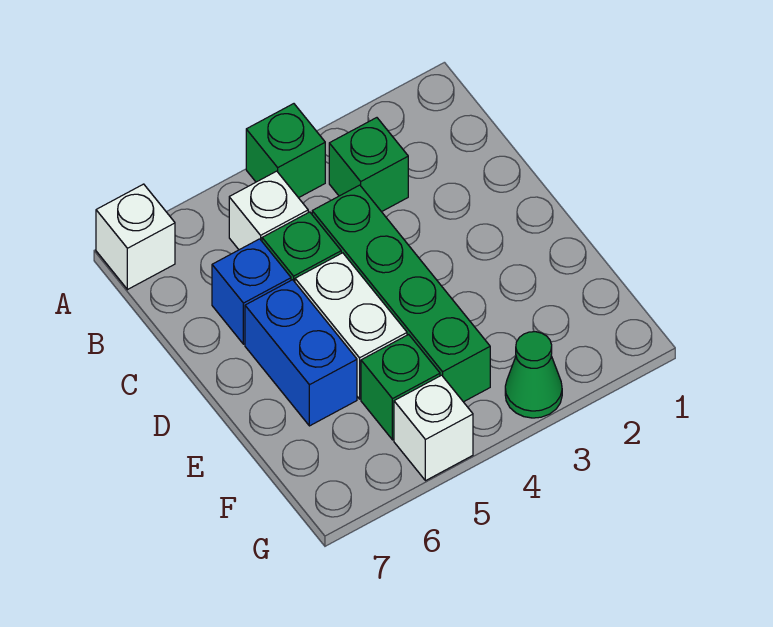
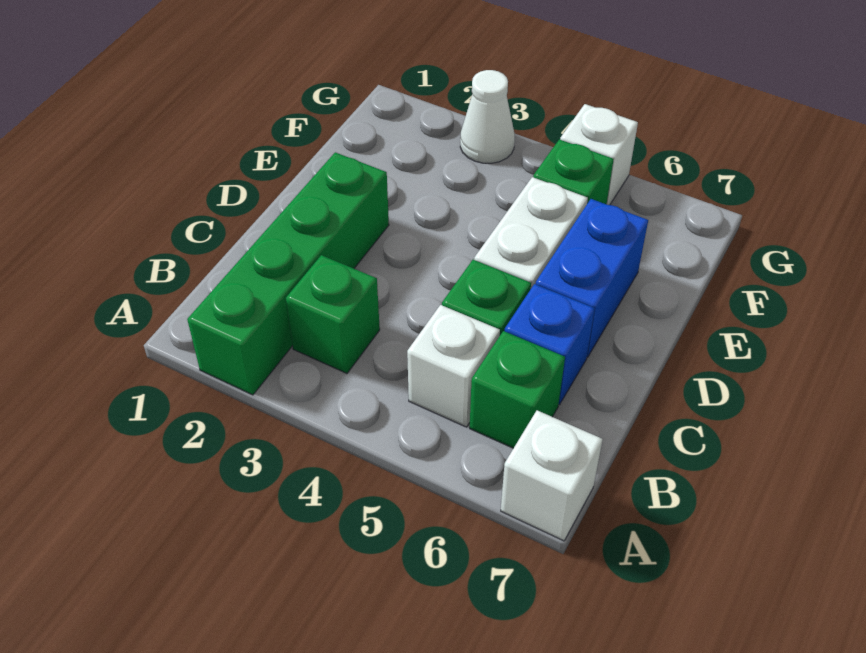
green 1x1 brick [246,104,325,198] -> green 1x1 brick moved to [470,331,565,448]
green 1x4 brick [312,185,490,402] -> green 1x4 brick moved to [187,152,389,395]
green 1x1 cone [505,332,562,418] -> white 1x1 cone [460,70,515,163]

